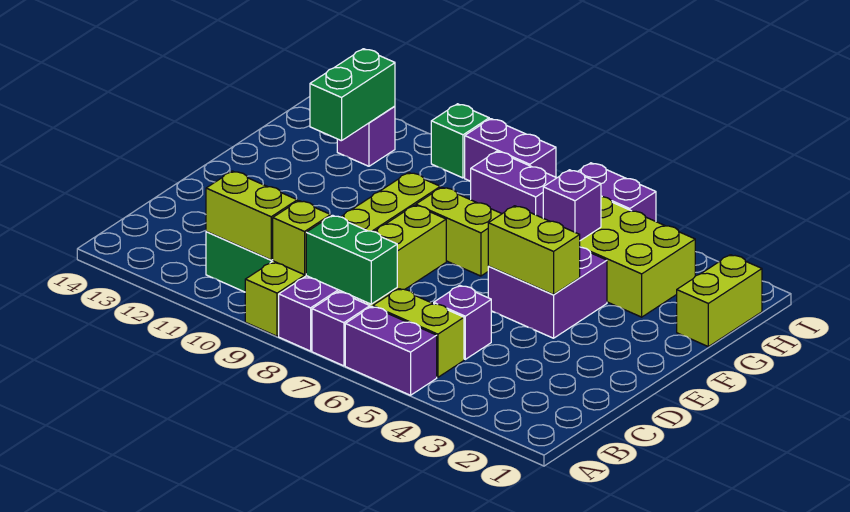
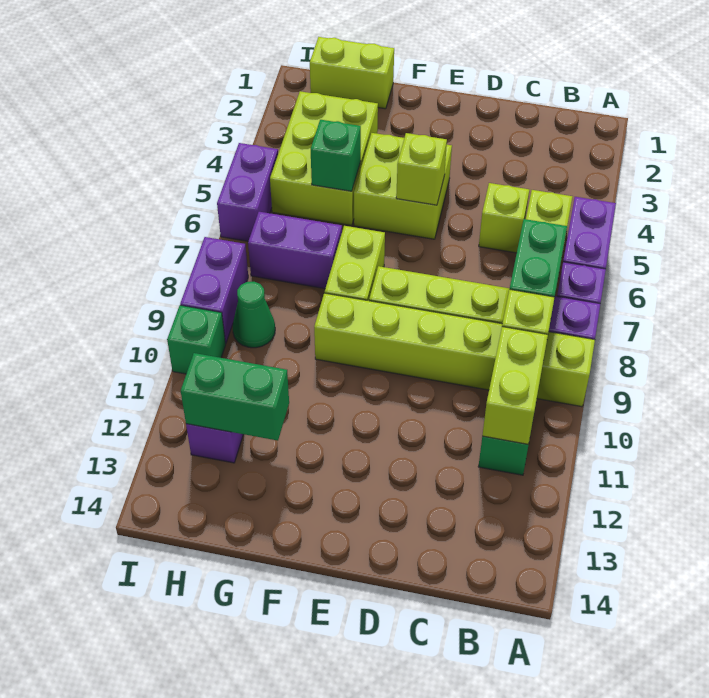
purple 1x1 brick [434,285,491,359] -> lime 1x1 brick [479,183,529,253]
purple 2x2 brick [488,247,607,338] -> lime 2x2 brick [354,133,452,239]
lime 1x2 brick [488,206,580,295] -> lime 1x1 brick [396,133,447,205]
purple 1x1 brick [543,170,601,241] -> green 1x1 brick [311,120,361,191]
purple 1x2 brick [470,151,556,218] -> purple 1x2 brick turned to [248,212,342,289]
none -> green 1x1 cone [233,282,275,348]

